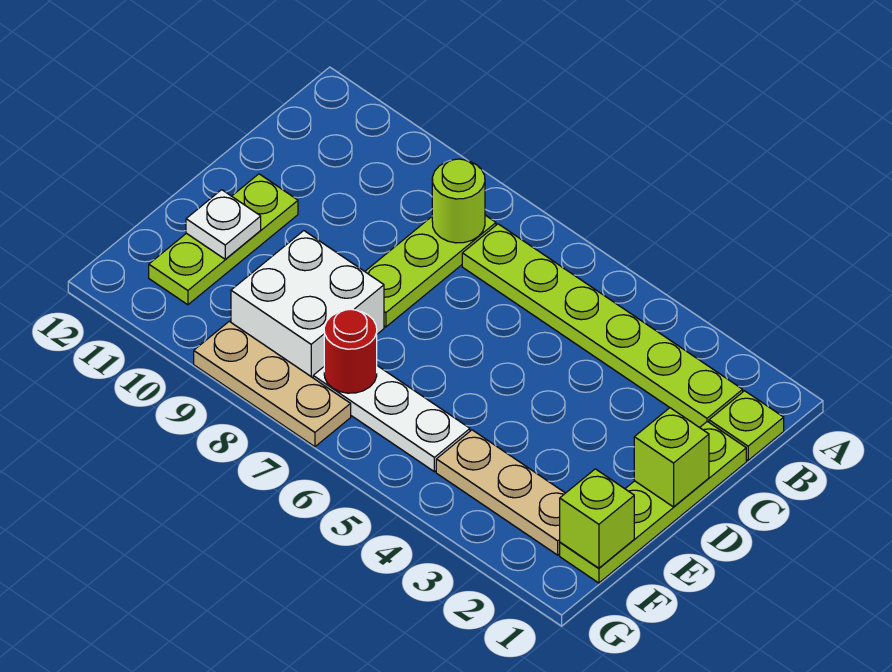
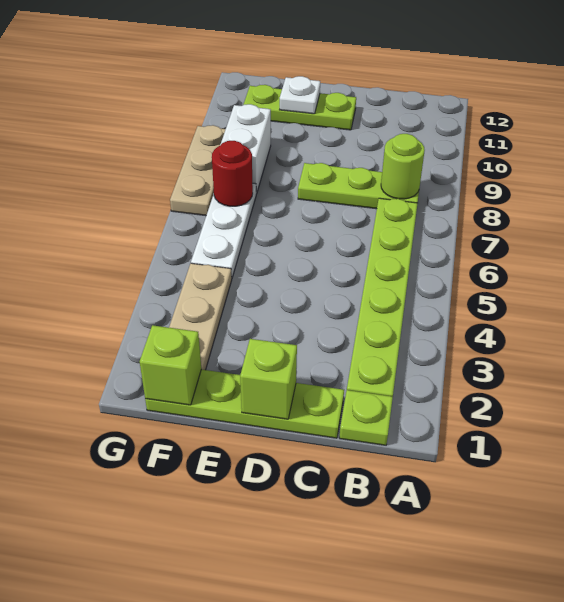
white 2x2 brick [231,231,384,378] -> white 1x2 brick [220,104,271,194]

